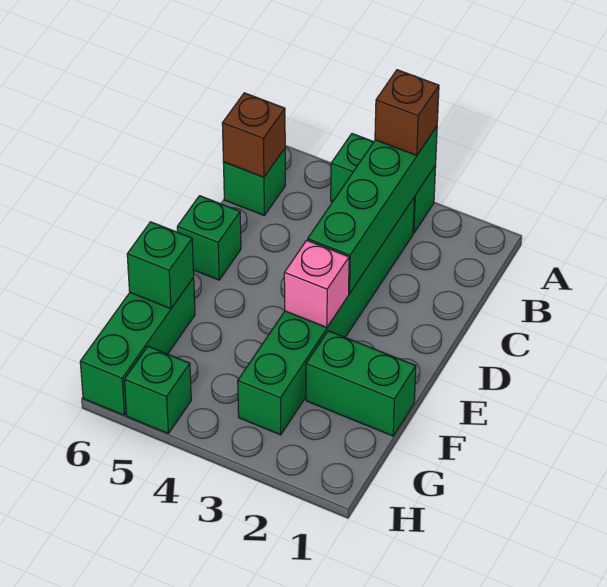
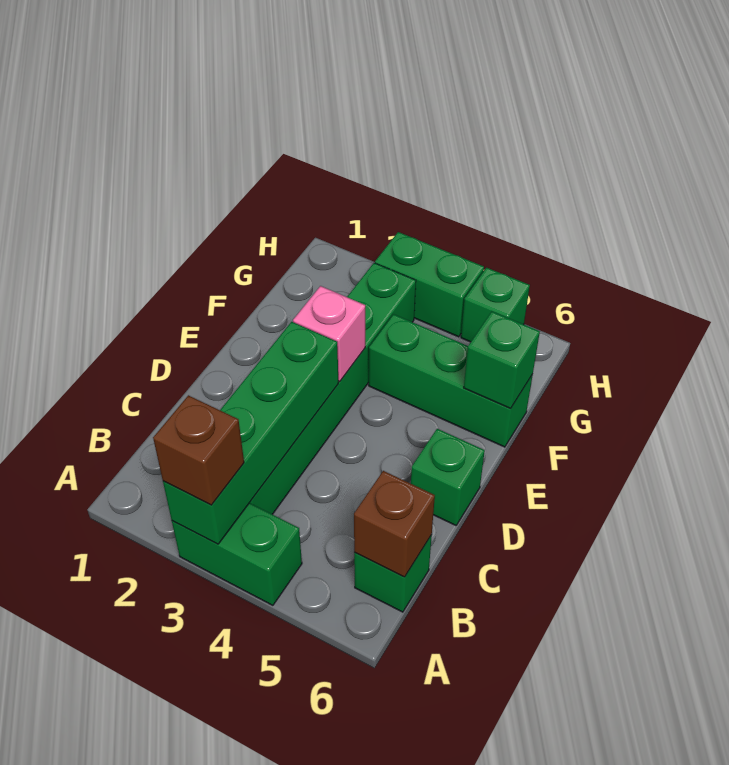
green 1x2 brick [306,331,416,436] -> green 1x2 brick moved to [375,232,484,337]
green 1x3 brick [80,277,195,415] -> green 1x3 brick turned to [369,314,533,447]

